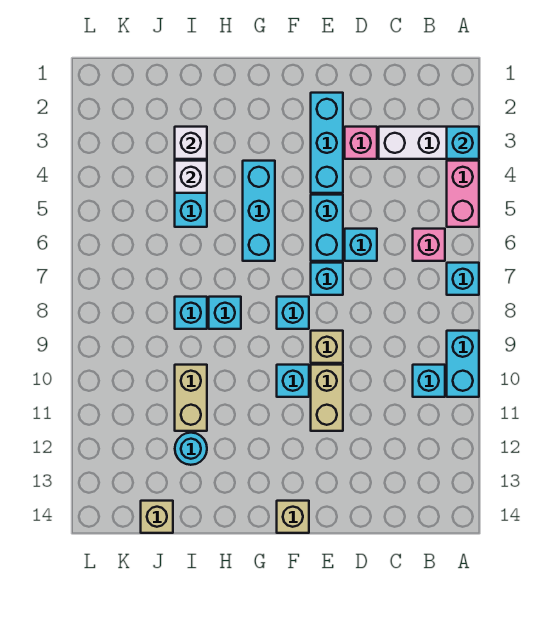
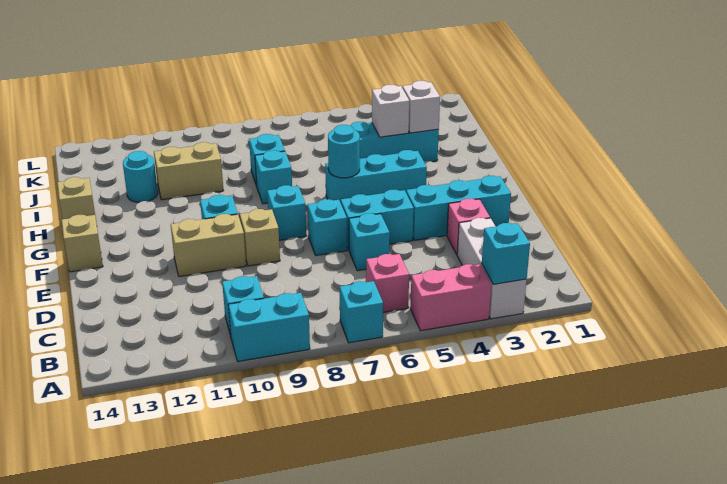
none -> cyan 1x1 round brick [328,125,360,178]
tan 1x1 brick [141,501,173,533] -> tan 1x1 brick moved to [57,177,95,219]

